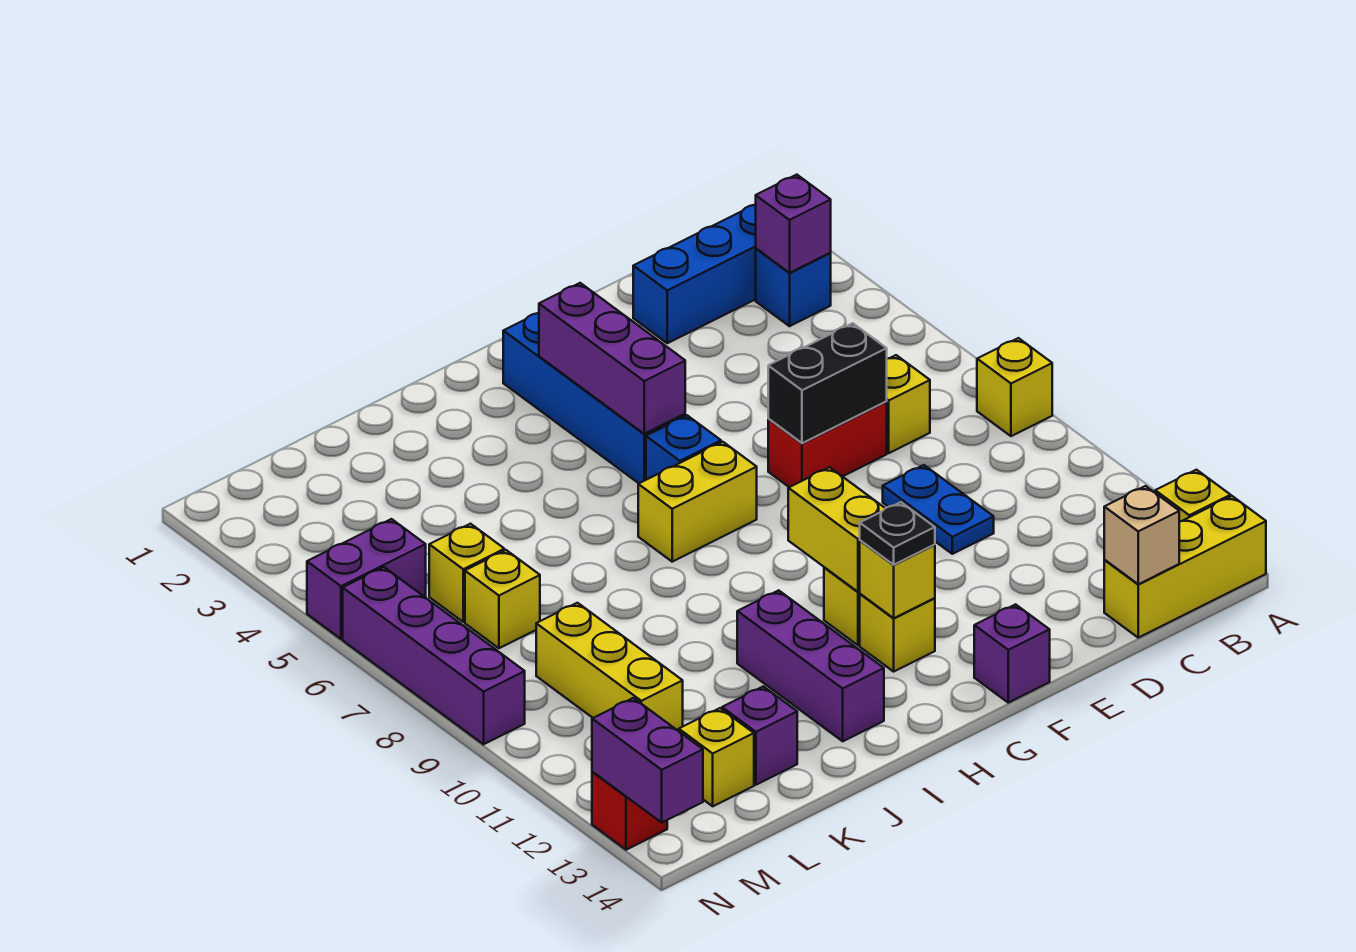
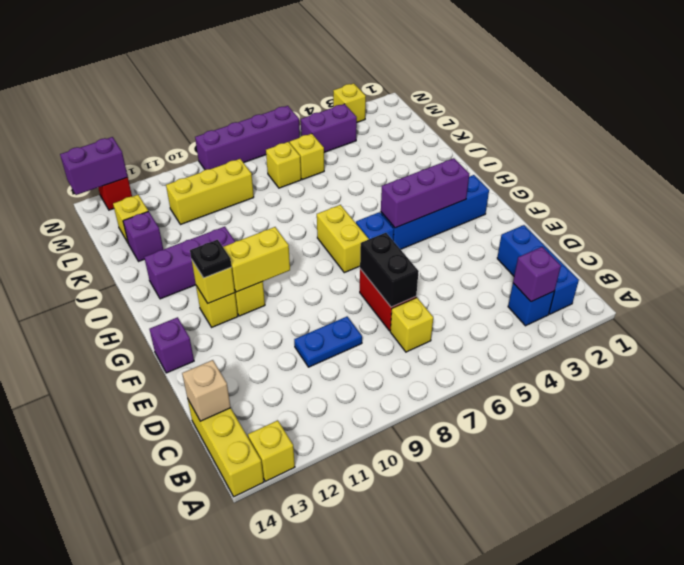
yellow 1x1 brick [977,338,1052,436] -> yellow 1x1 brick moved to [333,83,366,122]
purple 1x2 brick [307,519,426,639] -> purple 1x2 brick turned to [301,104,357,152]

